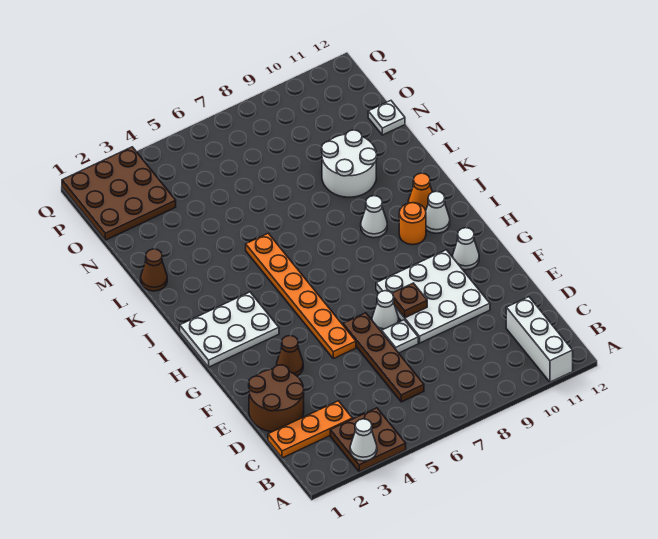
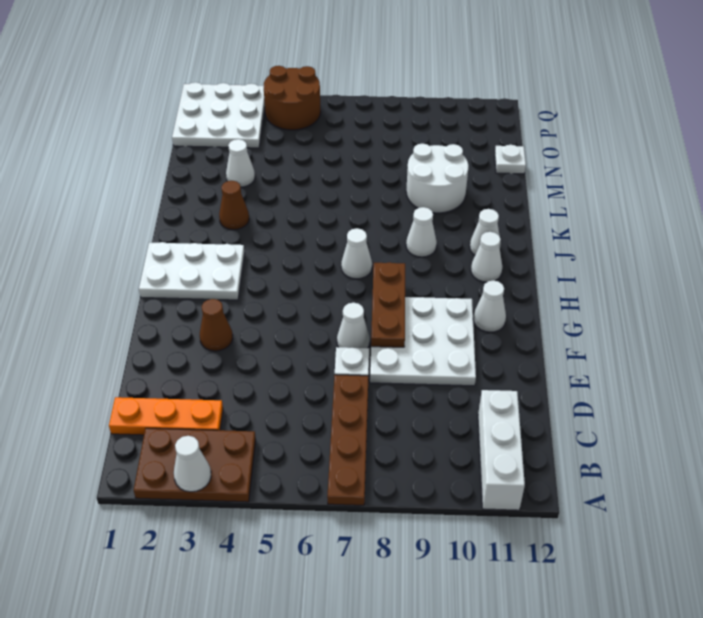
brown 2x2 plate [330,408,406,472] -> brown 2x3 plate [134,428,256,502]
brown 1x4 plate [343,313,424,402] -> brown 1x4 plate moved to [327,375,368,505]
brown 2x2 round brick [249,365,304,432] -> brown 2x2 round brick moved to [264,66,321,130]
orange 1x6 plate [246,233,356,359] -> none
brown 1x1 plate [392,283,427,318] -> brown 1x3 plate [371,262,405,347]
none -> white 1x1 cone [341,228,372,279]
orange 1x1 round brick [399,203,426,245] -> none
orange 1x1 cone [408,173,432,210] -> white 1x1 cone [470,209,501,255]
brown 1x1 cone [141,249,167,291] -> brown 1x1 cone moved to [219,181,249,230]
none -> white 1x1 cone [226,139,255,187]
brown 3x3 plate [62,147,176,240] -> white 3x3 plate [172,82,265,148]

